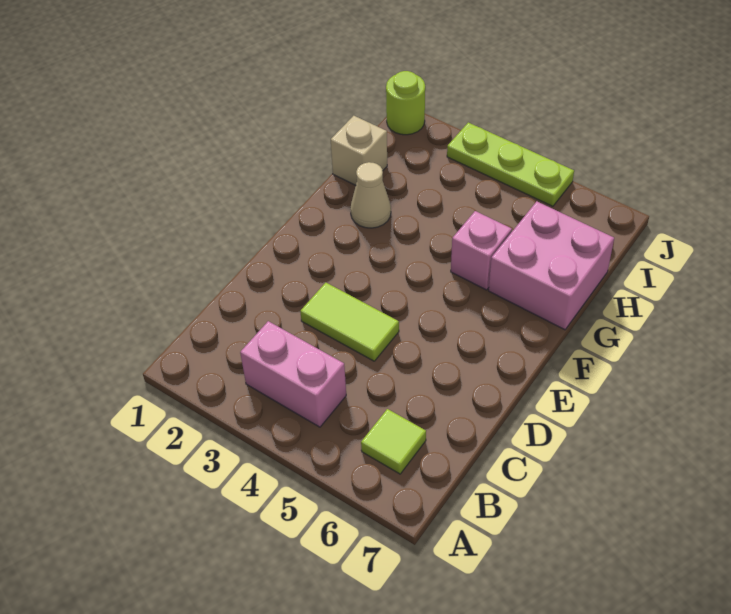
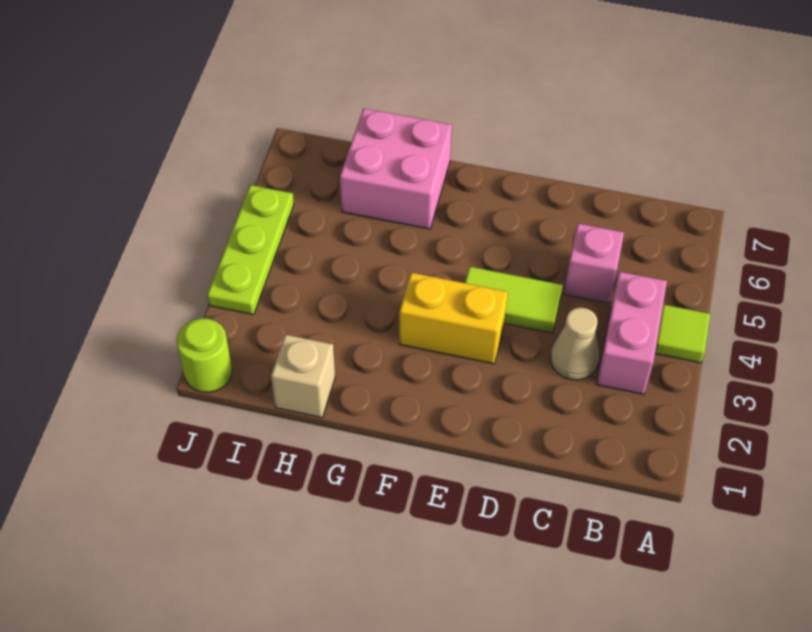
lime 1x1 tile [361,409,426,474] -> lime 1x1 tile moved to [655,305,710,363]
lime 1x2 tile [300,283,399,361] -> lime 1x2 tile turned to [465,267,563,333]
none -> yellow 1x2 brick [399,273,508,364]
tan 1x1 cone [350,162,391,228] -> tan 1x1 cone moved to [551,308,599,380]
pink 1x1 brick [451,211,512,290] -> pink 1x1 brick moved to [564,224,624,303]

